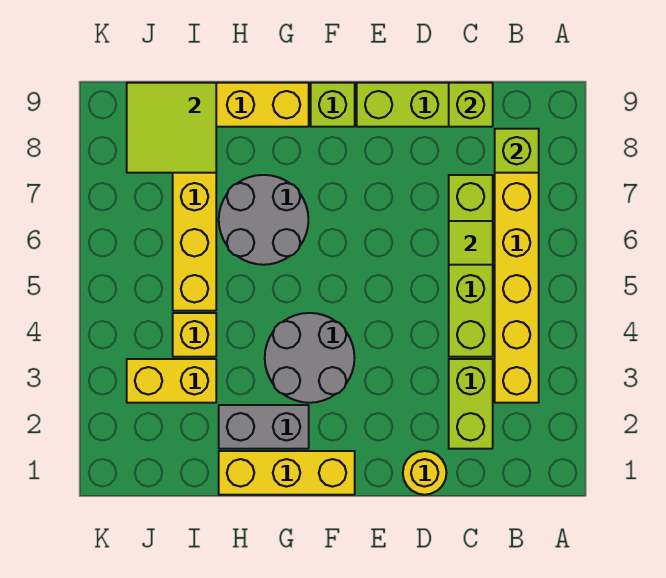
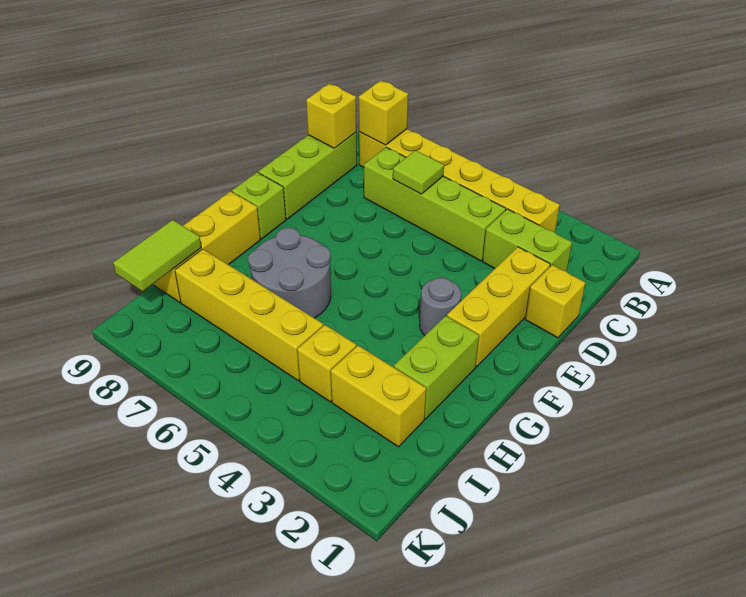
lime 1x1 brick [495,129,539,173] -> yellow 1x1 brick [359,81,408,145]
lime 1x1 brick [449,83,493,127] -> yellow 1x1 brick [306,83,357,148]
yellow 1x1 round brick [403,451,446,495] -> yellow 1x1 brick [525,265,585,338]
yellow 1x3 brick [219,451,355,495] -> yellow 1x3 brick moved to [447,247,550,367]
grey 2x2 round brick [265,313,354,403] -> grey 1x1 round brick [420,278,461,335]
grey 1x2 brick [219,405,309,449] -> lime 1x2 brick [394,316,479,419]
yellow 1x2 brick [127,359,216,403] -> yellow 1x2 brick turned to [331,346,426,447]
lime 2x2 tile [127,83,216,173] -> lime 1x2 tile [113,220,201,291]

